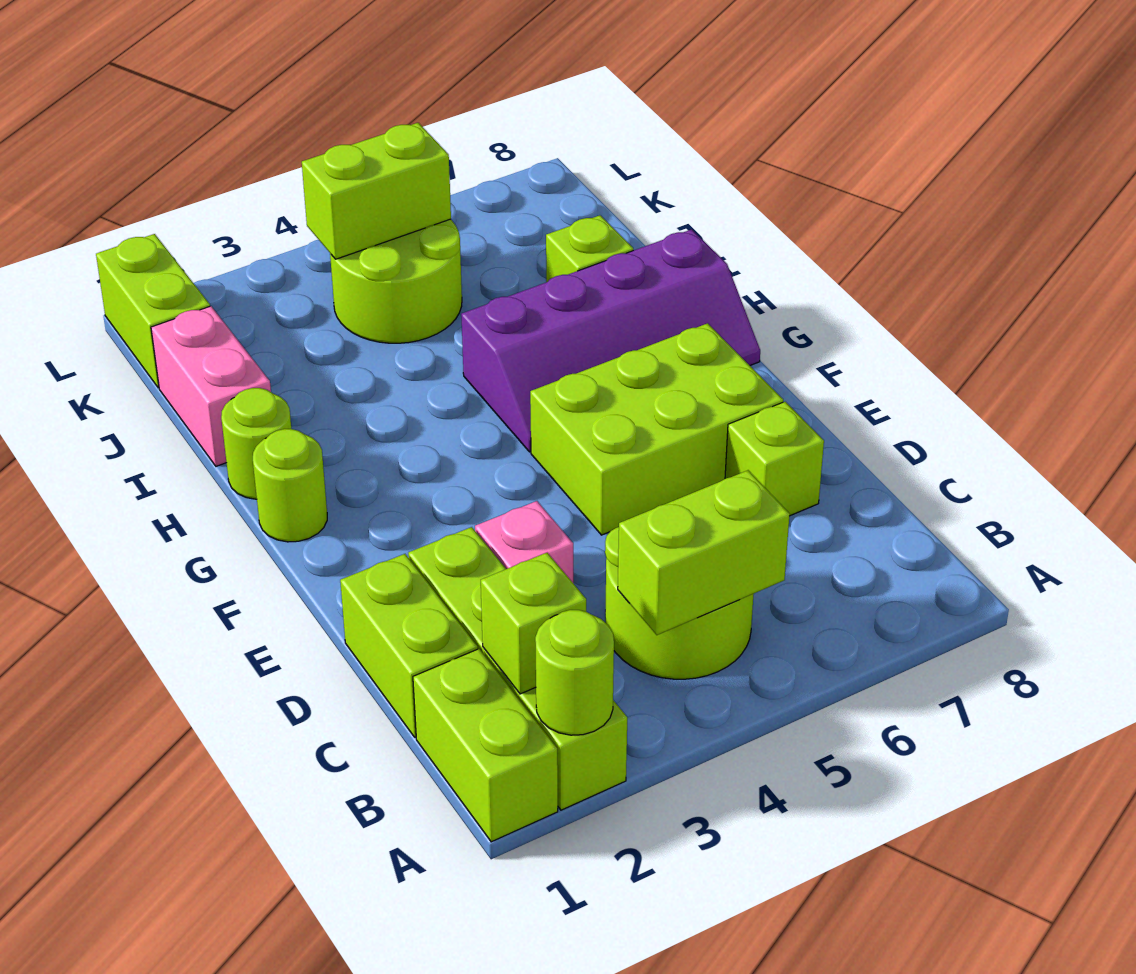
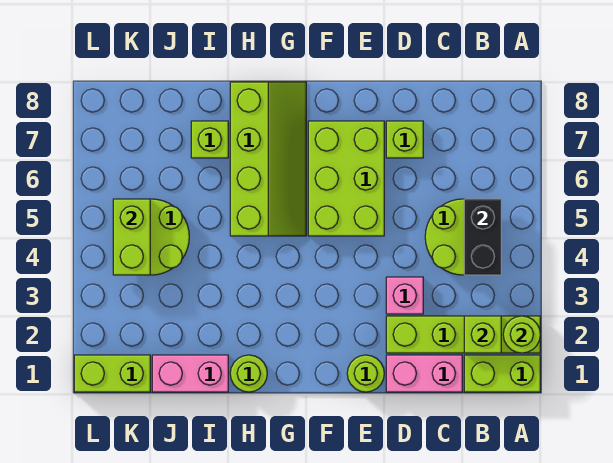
lime 1x2 brick [618,470,790,635] -> black 1x2 brick [464,199,501,275]
lime 1x2 brick [340,554,478,737] -> pink 1x2 brick [386,355,462,392]
lime 1x1 round brick [253,429,327,542] -> lime 1x1 round brick moved to [347,355,384,392]
purple 2x4 slope [461,229,760,452] -> lime 2x4 slope [230,82,306,236]

